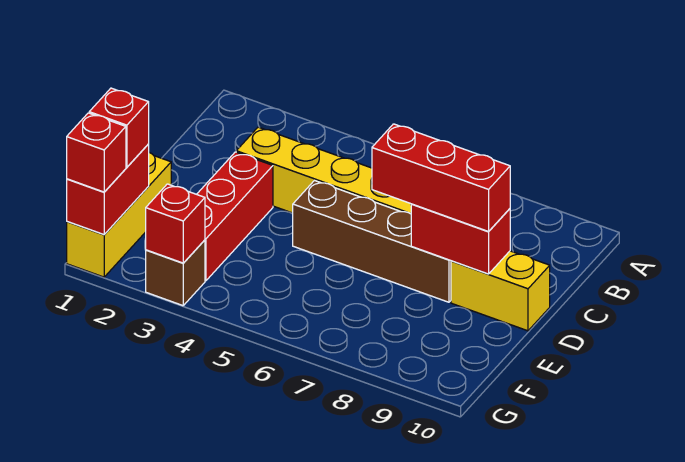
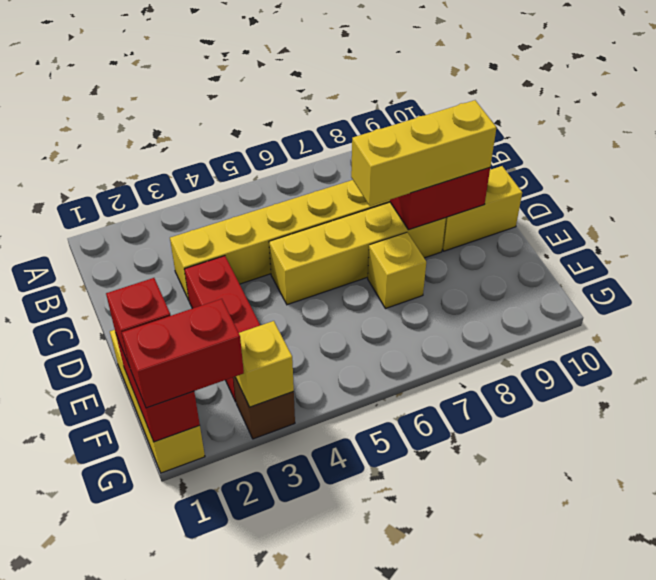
brown 1x4 brick [293,181,451,302] -> yellow 1x4 brick [269,202,446,305]
red 1x3 brick [372,124,511,231] -> yellow 1x3 brick [351,100,496,206]
none -> yellow 1x1 brick [368,233,426,309]
red 1x1 brick [67,113,126,192] -> red 1x2 brick [122,299,244,408]
red 1x1 brick [146,184,205,263] -> yellow 1x1 brick [235,321,294,407]

